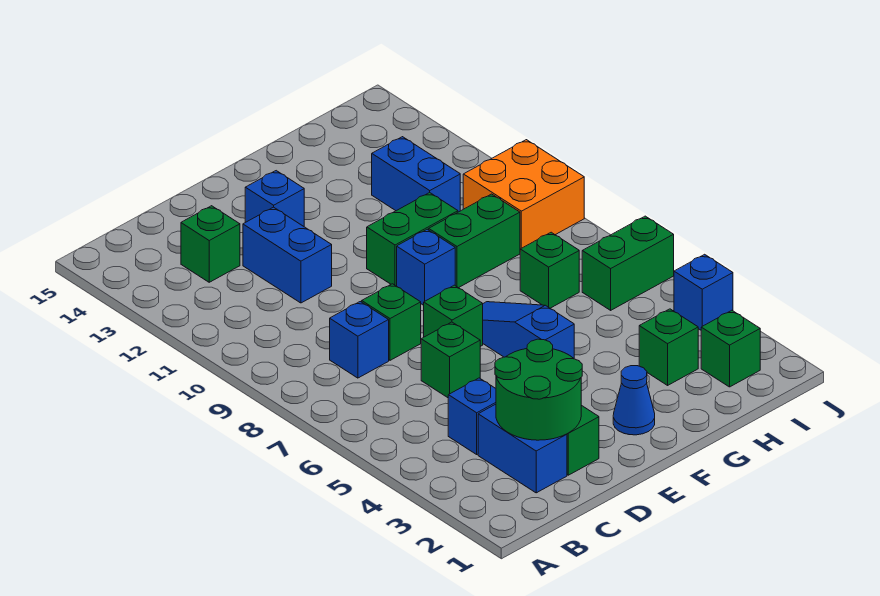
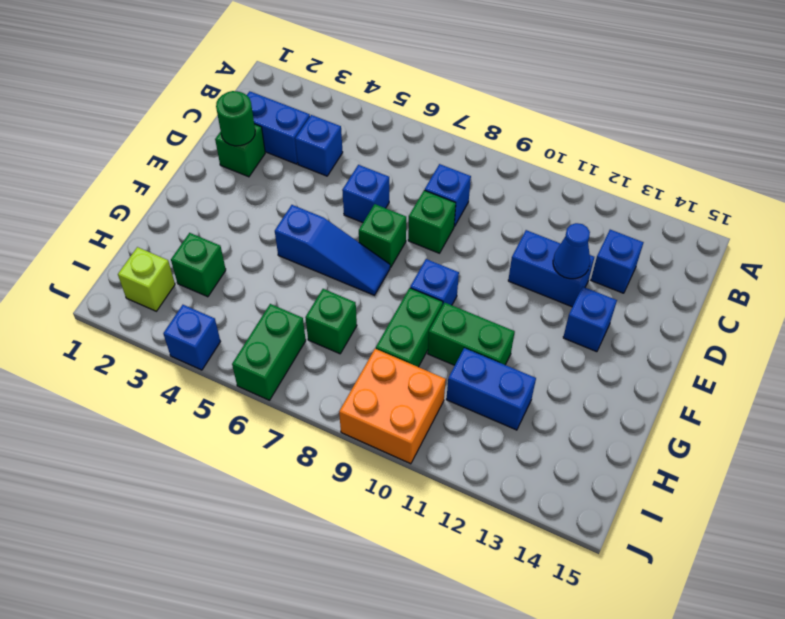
green 2x2 round brick [495,339,582,440] -> green 1x1 round brick [216,91,255,146]
green 1x1 brick [181,206,240,282] -> blue 1x1 brick [591,230,644,293]
green 1x1 brick [421,322,480,398] -> blue 1x1 brick [342,165,389,223]
blue 1x1 cone [613,366,655,435] -> blue 1x1 cone moved to [553,223,590,279]
green 1x2 brick [367,193,458,286] -> green 1x2 brick turned to [428,303,515,365]
green 1x1 brick [701,310,760,387] -> lime 1x1 brick [118,247,175,311]

